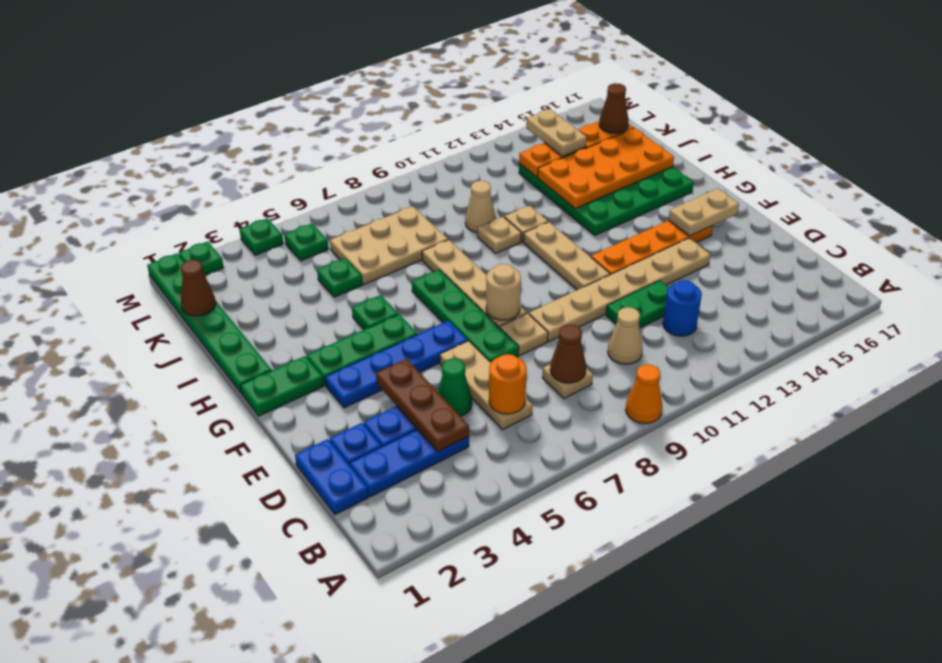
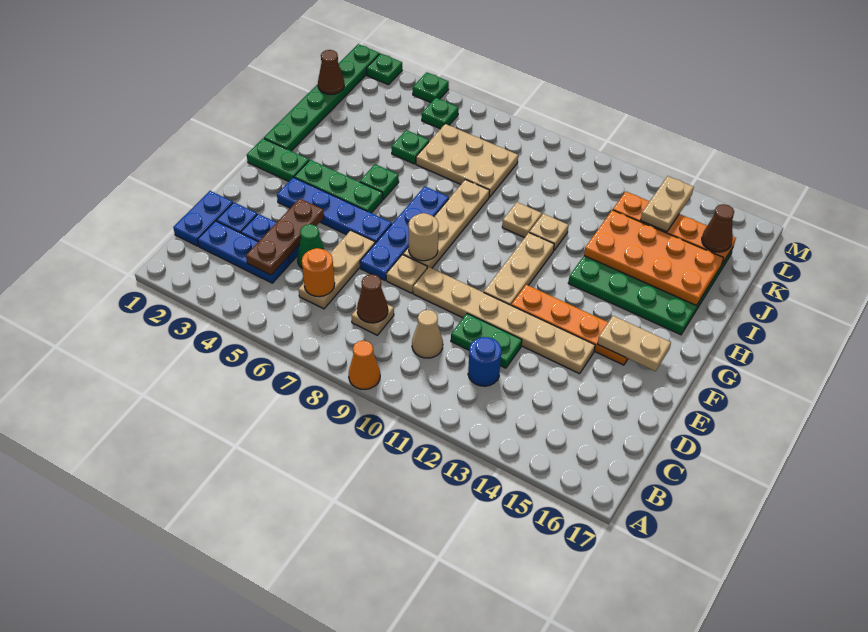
green 1x4 plate [412,270,519,362] -> blue 1x4 plate [360,186,449,280]
tan 1x1 cone [465,181,496,233] -> none

